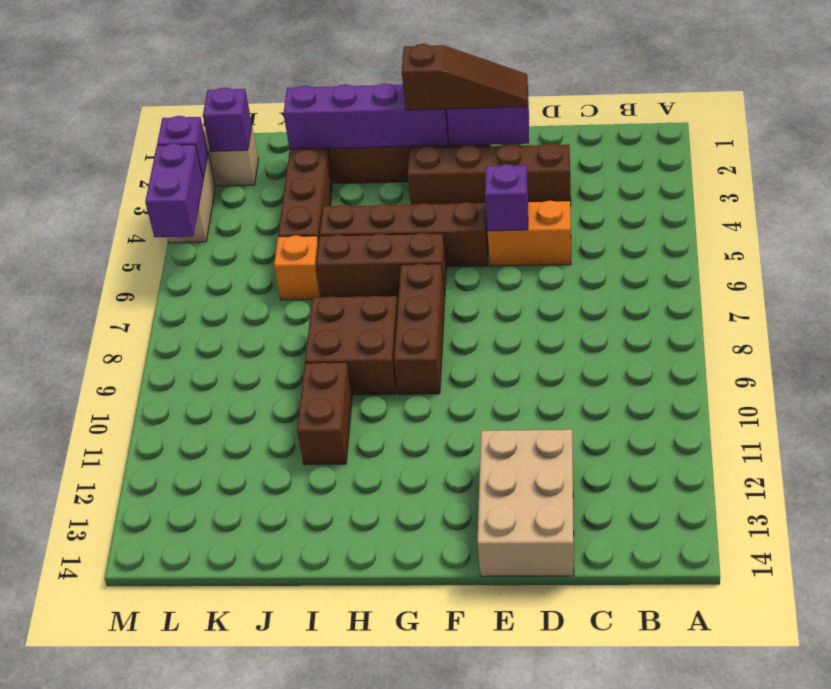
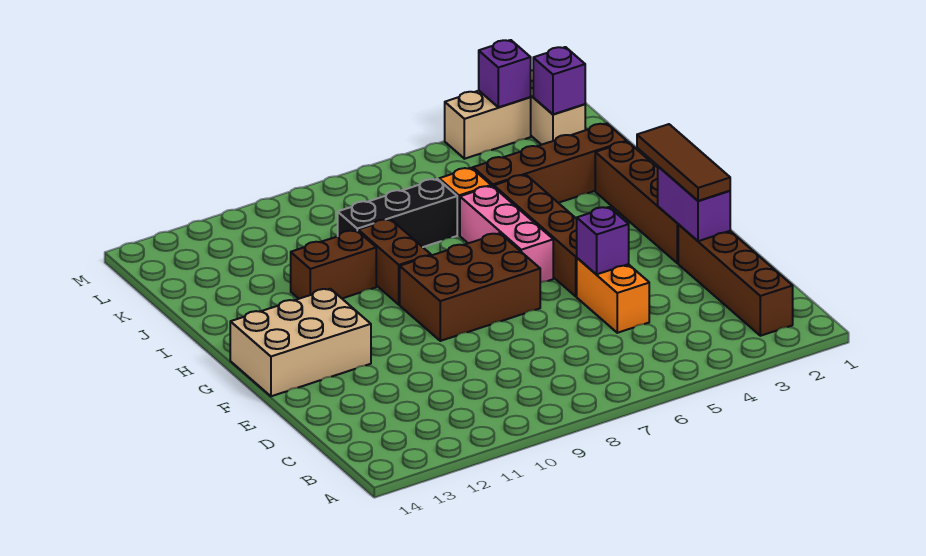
brown 1x4 brick [408,143,571,206] -> brown 1x4 brick moved to [678,225,793,336]
tan 2x3 brick [477,430,574,576] -> tan 2x3 brick moved to [230,289,371,396]
brown 1x3 slope [402,44,528,110] -> brown 1x3 tile [637,124,730,201]
purple 1x4 brick [284,83,449,149] -> none
brown 1x3 brick [316,233,446,298] -> pink 1x3 brick [460,186,553,283]
brown 1x3 brick [394,264,445,394] -> brown 2x3 brick [400,233,540,341]
brown 2x2 brick [305,296,398,395] -> brown 1x2 brick [358,219,431,305]
none -> black 1x3 brick [338,179,457,247]
purple 1x2 brick [145,143,203,237] -> none

